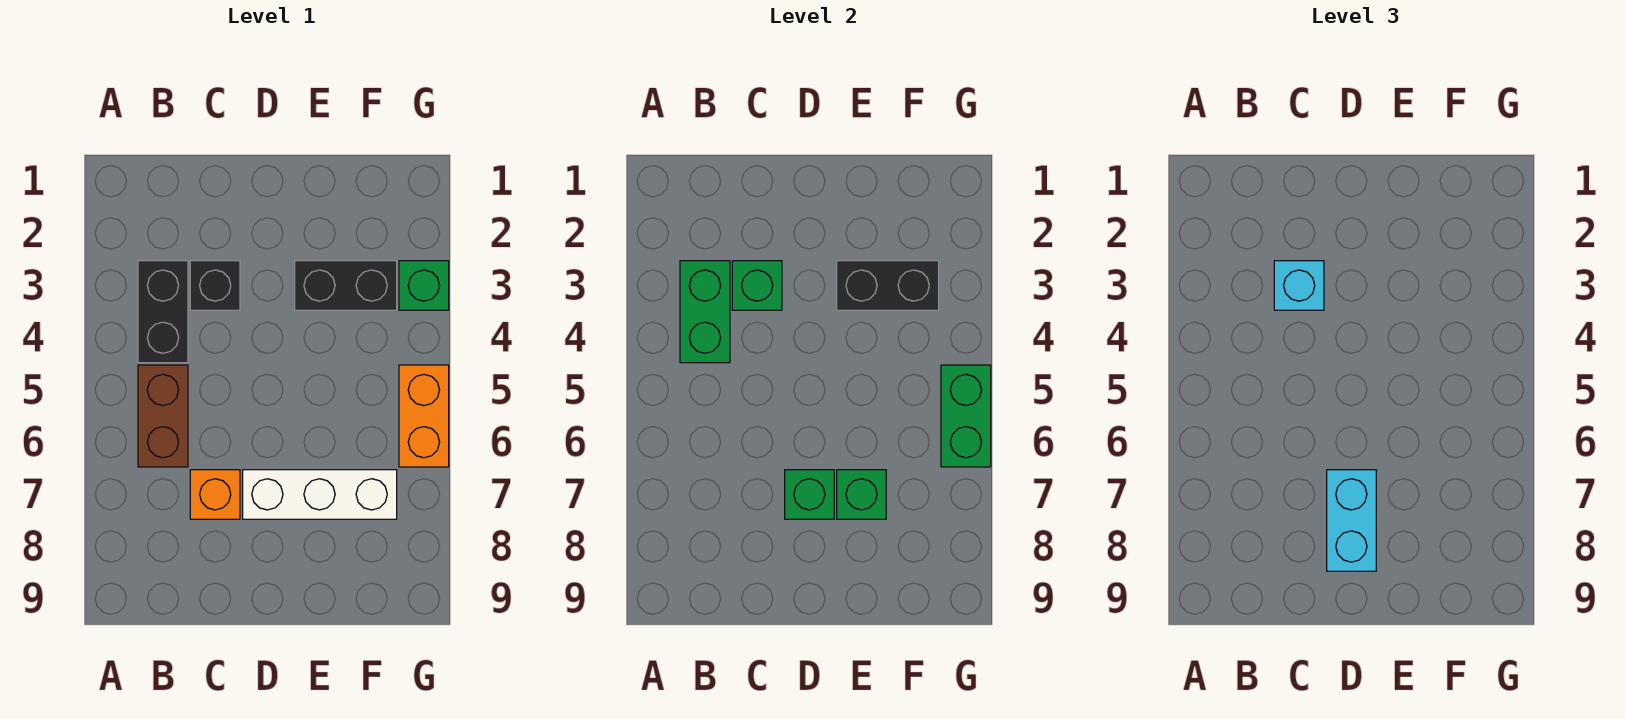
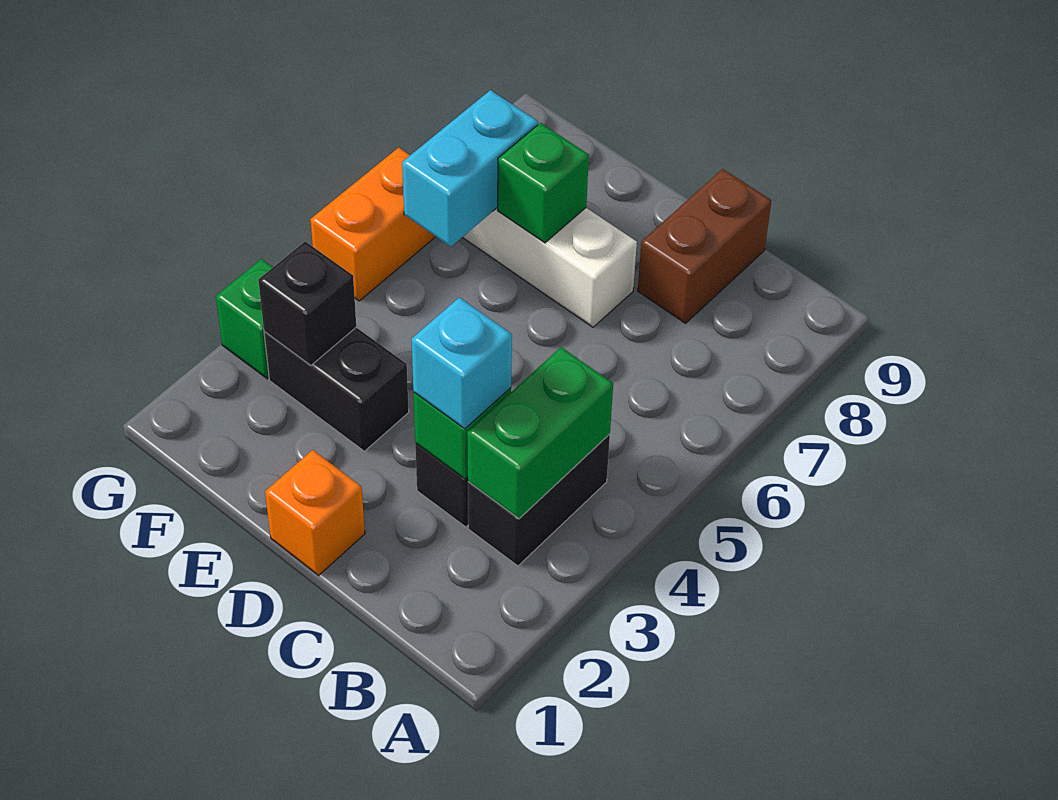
brown 1x2 brick [138,365,188,467] -> brown 1x2 brick moved to [638,169,771,323]
orange 1x1 brick [190,470,240,519] -> orange 1x1 brick moved to [265,450,365,575]
green 1x1 brick [785,470,834,519] -> none
cyan 1x2 brick [1327,470,1376,571] -> cyan 1x2 brick moved to [402,90,538,247]
black 1x2 brick [837,261,939,310] -> black 1x1 brick [258,241,356,365]
green 1x2 brick [941,365,991,467] -> none

